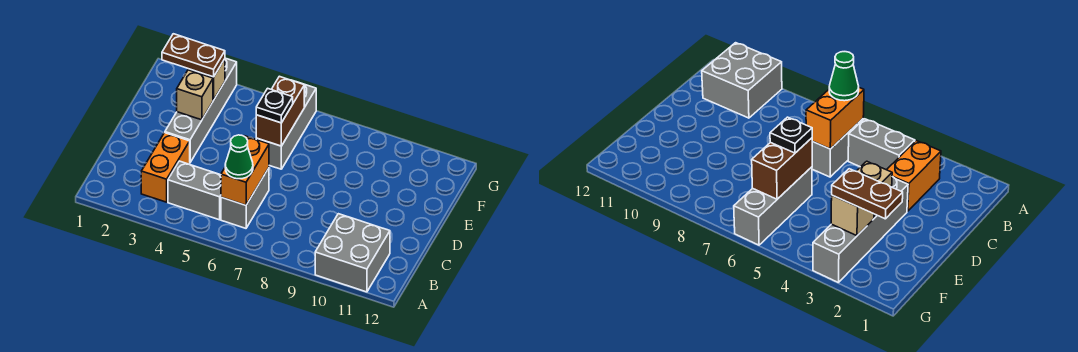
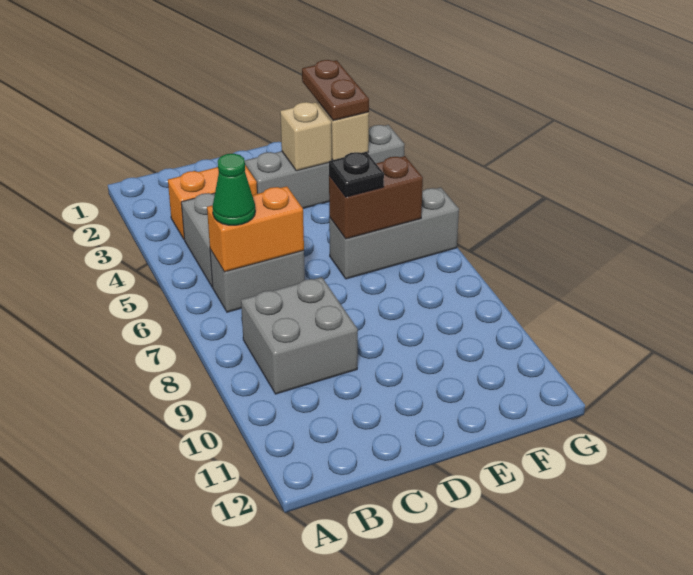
grey 2x2 brick [315,214,390,292] -> grey 2x2 brick moved to [241,277,358,394]

